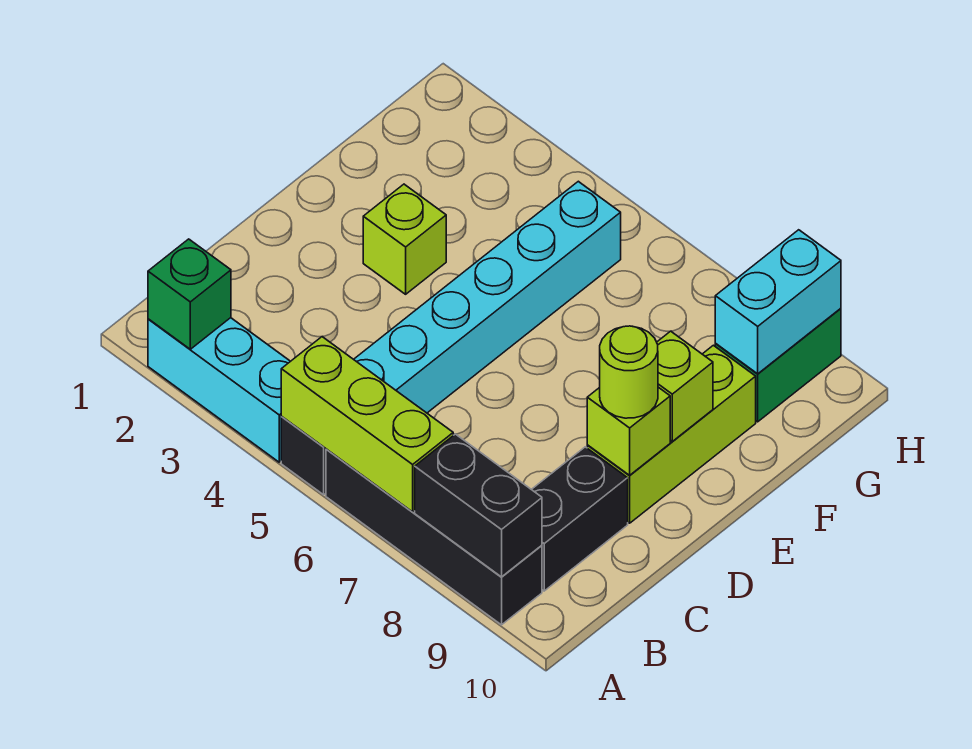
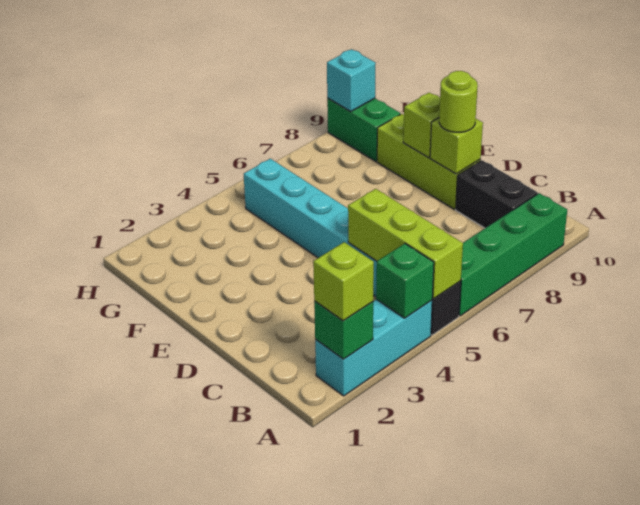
none -> green 1x1 brick [376,244,434,318]
lime 1x3 brick [281,337,453,512] -> lime 1x3 brick turned to [348,189,463,299]
black 1x4 brick [326,449,542,625] -> green 1x4 brick [459,193,567,316]
black 1x2 brick [415,434,542,577] -> none
lime 1x1 brick [363,184,446,294] -> lime 1x1 brick moved to [313,242,374,321]
cyan 1x2 brick [715,230,841,374] -> cyan 1x1 brick [327,49,376,111]

